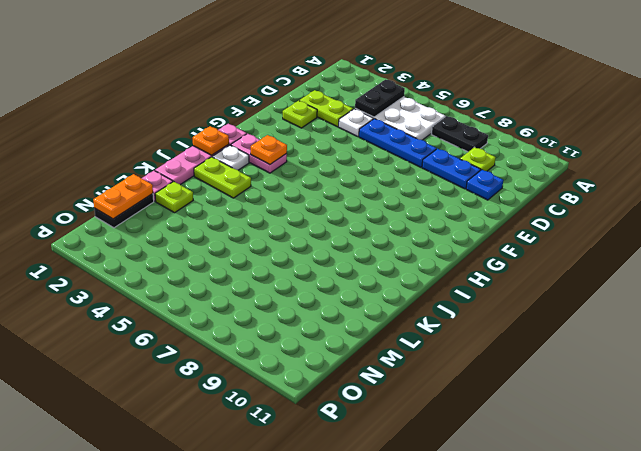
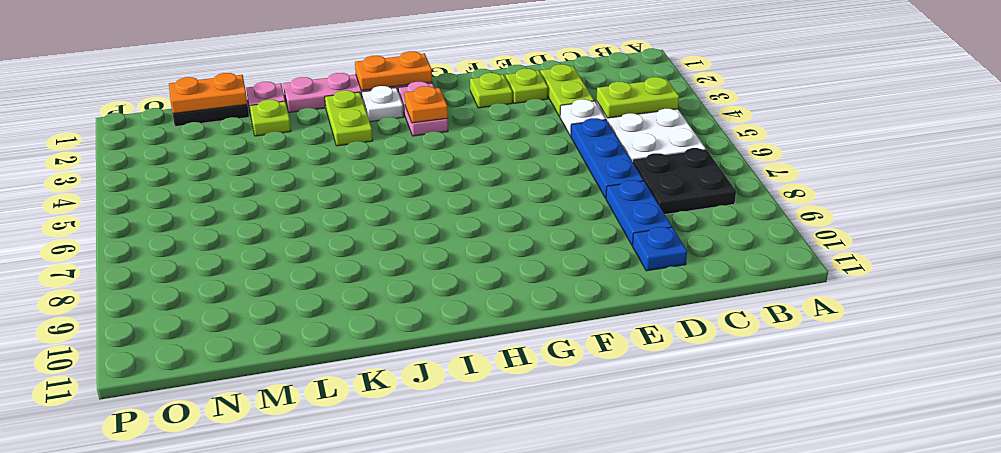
black 1x2 plate [355,79,405,117] -> lime 1x2 plate [596,77,679,118]
black 1x2 plate [431,116,488,152] -> black 2x2 plate [633,148,736,214]
lime 1x1 plate [460,147,496,171] -> lime 1x1 plate moved to [470,73,512,108]
orange 1x1 plate [193,126,229,155] -> orange 1x2 plate [355,51,432,91]

